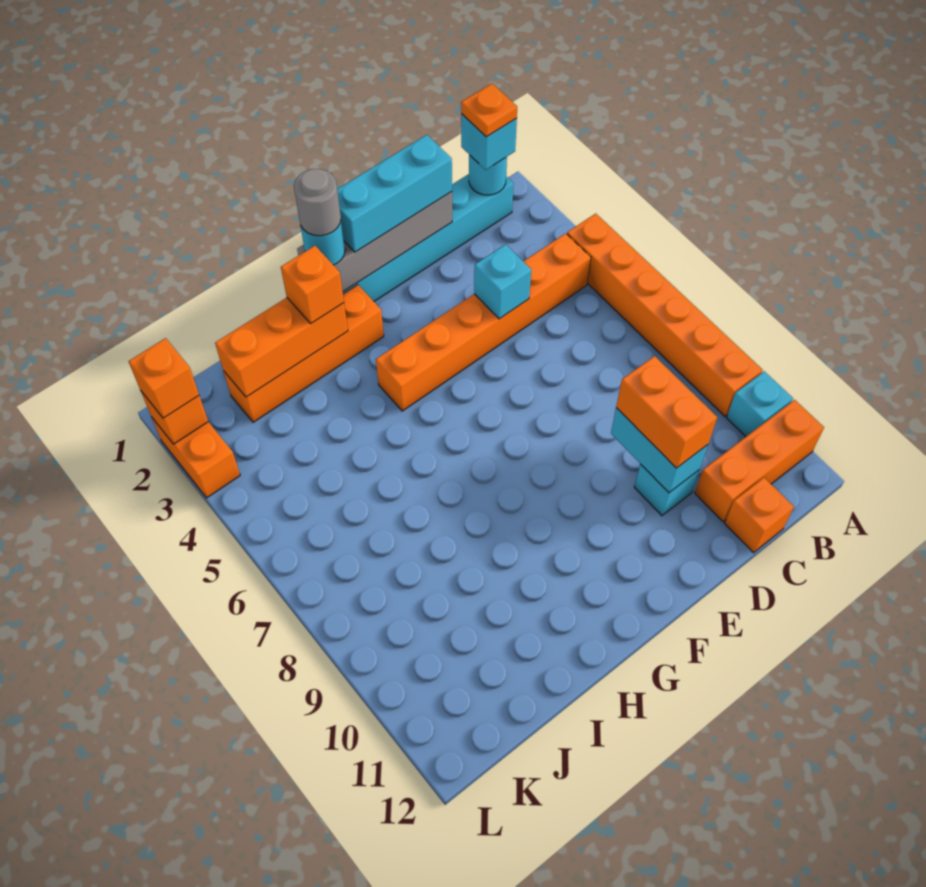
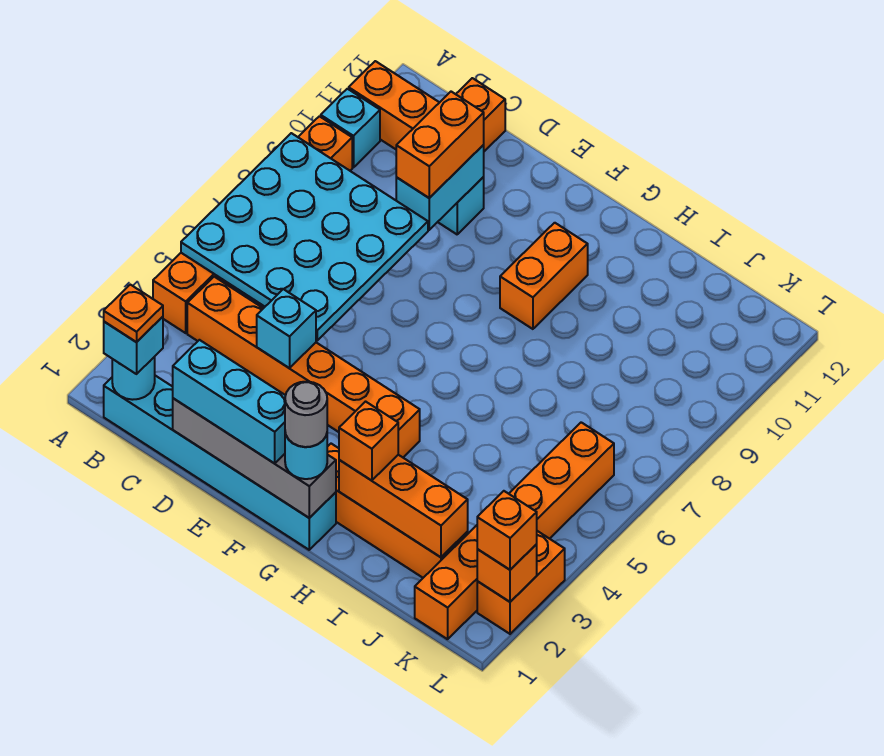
none -> cyan 4x4 plate [181,133,428,340]
none -> orange 1x2 brick [500,223,588,329]
none -> orange 1x6 brick [415,422,614,639]

